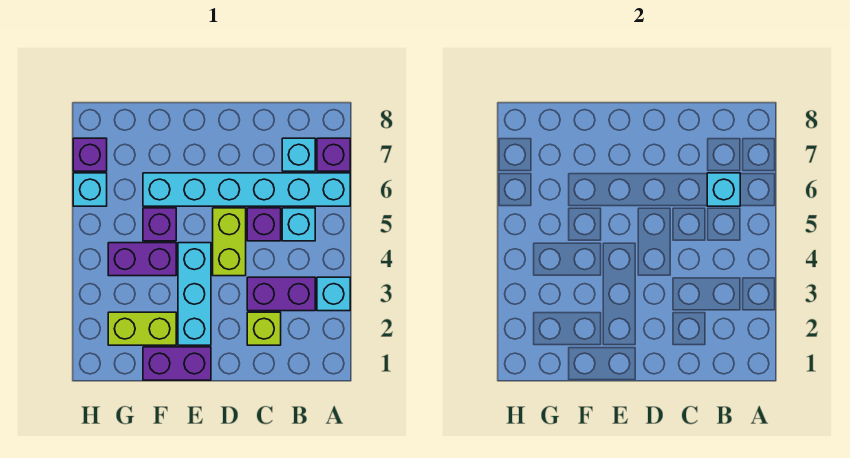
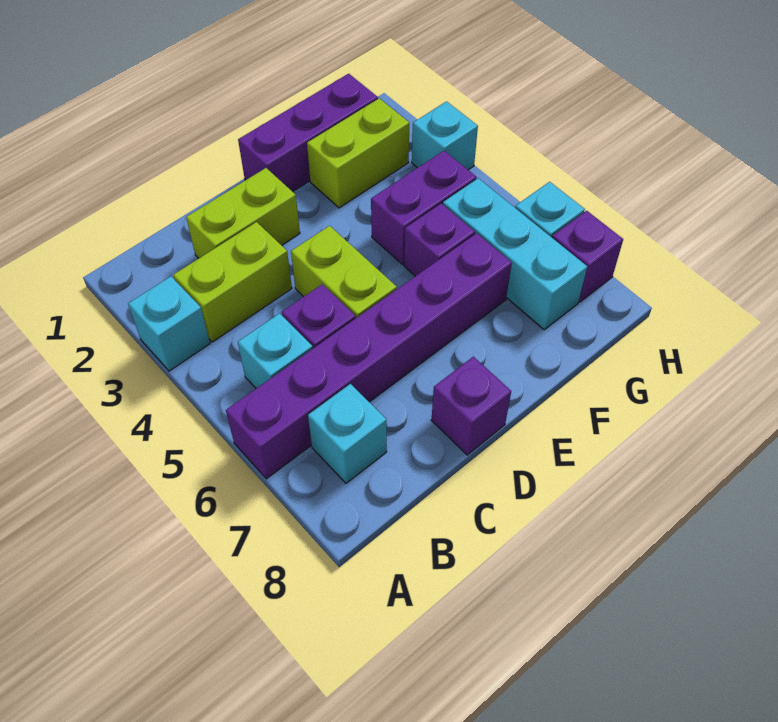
cyan 1x6 brick [143,173,350,206] -> purple 1x6 brick [226,233,512,479]
purple 1x1 brick [317,138,350,171] -> purple 1x1 brick moved to [431,357,511,455]
purple 1x2 brick [247,277,315,311] -> lime 1x2 brick [173,222,292,342]
cyan 1x1 brick [707,173,740,206] -> cyan 1x1 brick moved to [412,102,478,170]
lime 1x1 brick [247,312,281,345] -> lime 1x2 brick [186,168,300,258]
purple 1x2 brick [143,347,211,380] -> purple 1x3 brick [238,74,378,192]
cyan 1x3 brick [178,243,211,345] -> cyan 1x3 brick moved to [443,178,587,330]

